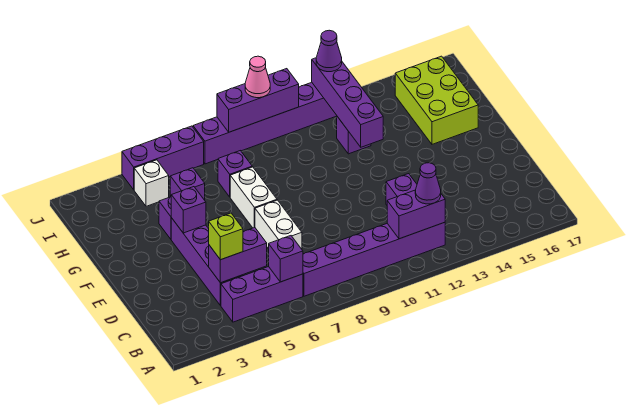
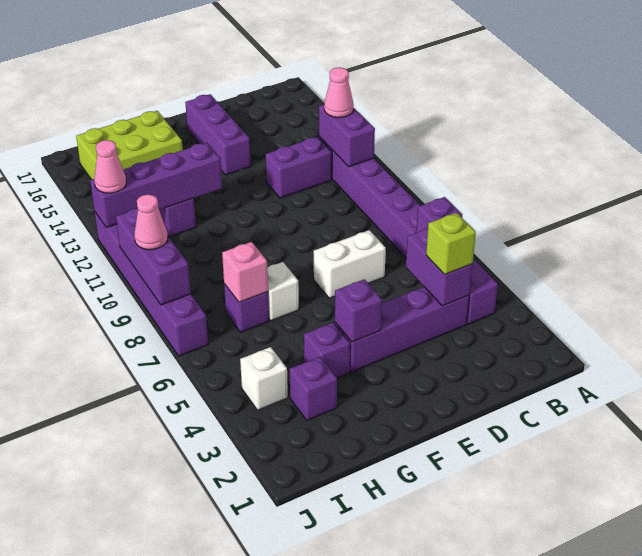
purple 1x1 cone [415,163,441,204] -> pink 1x1 cone [324,67,354,117]
white 1x2 brick [230,167,277,228] -> white 1x1 brick [267,262,299,321]
purple 1x1 brick [170,168,205,200] -> purple 1x1 brick moved to [290,357,337,420]
none -> pink 1x1 brick [222,242,268,302]
purple 1x3 brick [122,126,204,190] -> purple 1x3 brick moved to [185,94,251,175]
purple 1x1 cone [316,30,342,72] -> pink 1x1 cone [94,140,126,193]

